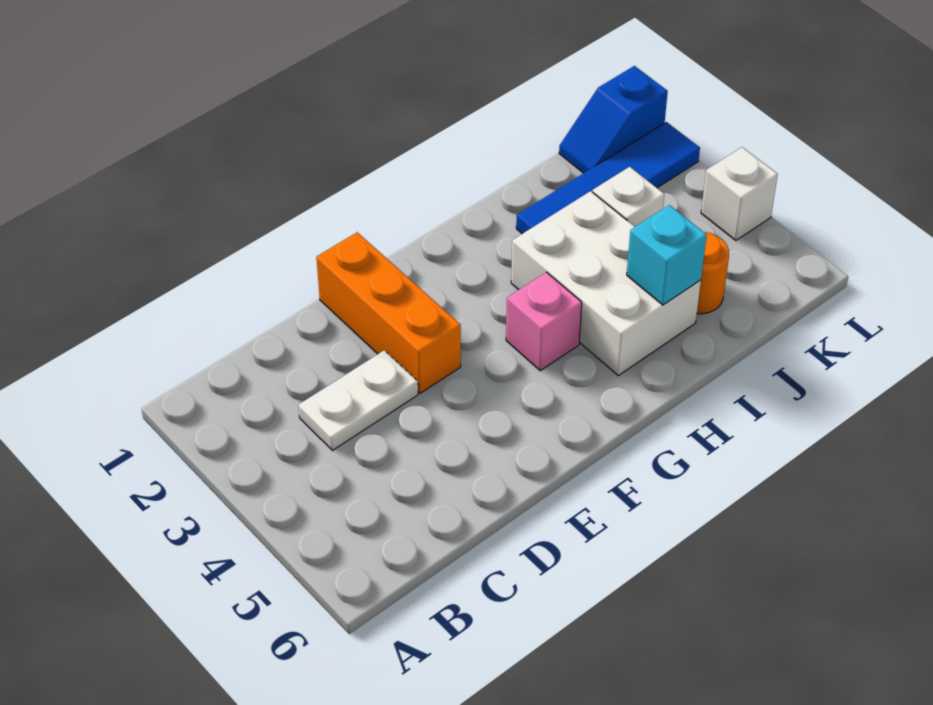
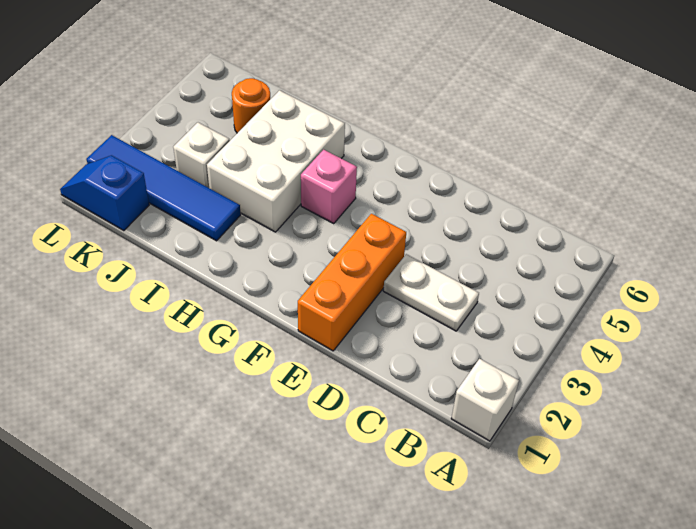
cyan 1x1 brick [627,205,707,305] -> none
blue 1x2 slope [559,66,668,173] -> blue 1x2 slope turned to [60,155,149,231]
white 1x1 brick [701,147,778,240] -> white 1x1 brick moved to [451,359,519,441]

